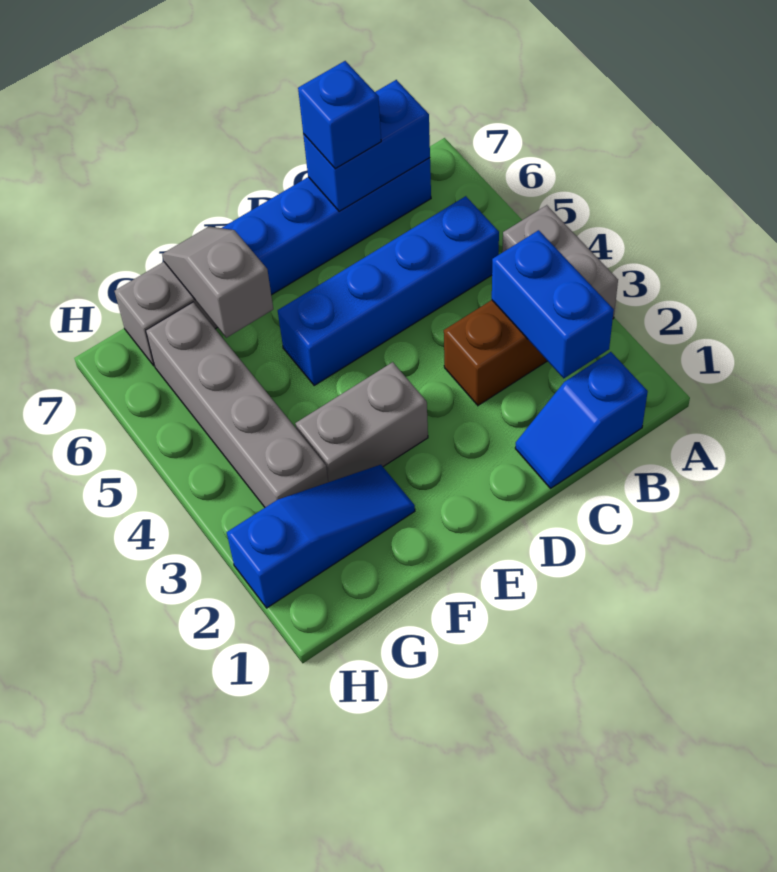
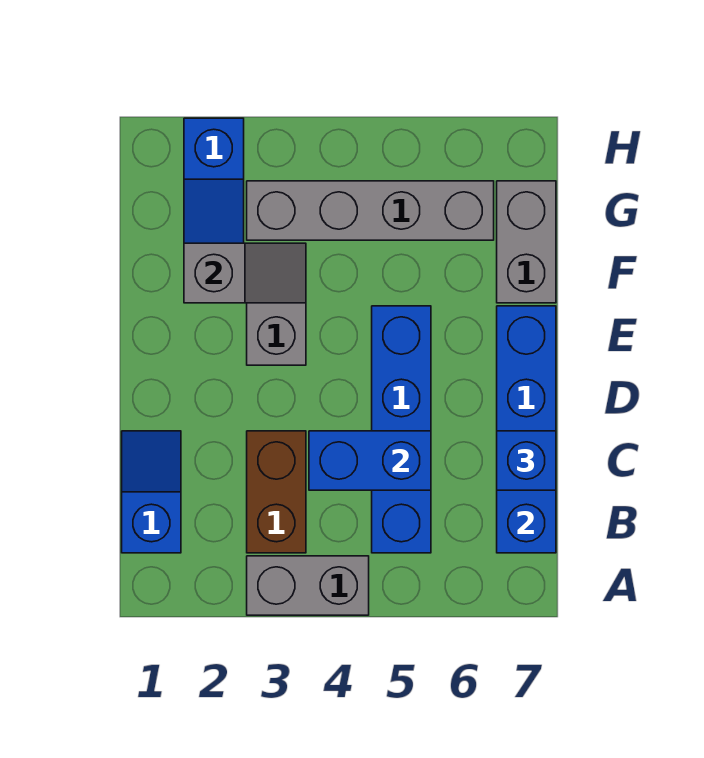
blue 1x2 brick [492,230,614,378] -> blue 1x2 brick moved to [309,431,431,490]
grey 1x2 slope [162,227,273,338] -> grey 1x2 slope moved to [184,243,306,303]

